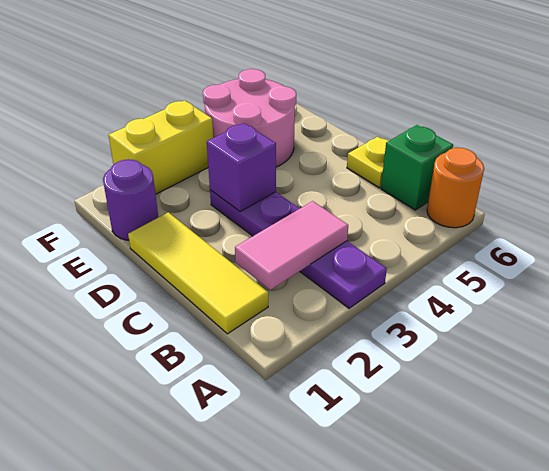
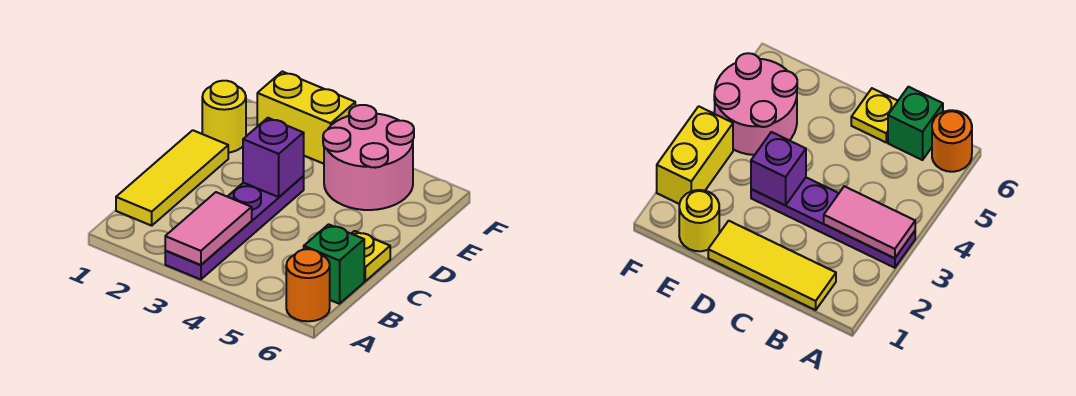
pink 1x2 tile [235,201,348,290] -> pink 1x2 tile turned to [165,192,252,265]
purple 1x1 round brick [103,159,158,240] -> yellow 1x1 round brick [202,81,246,153]

